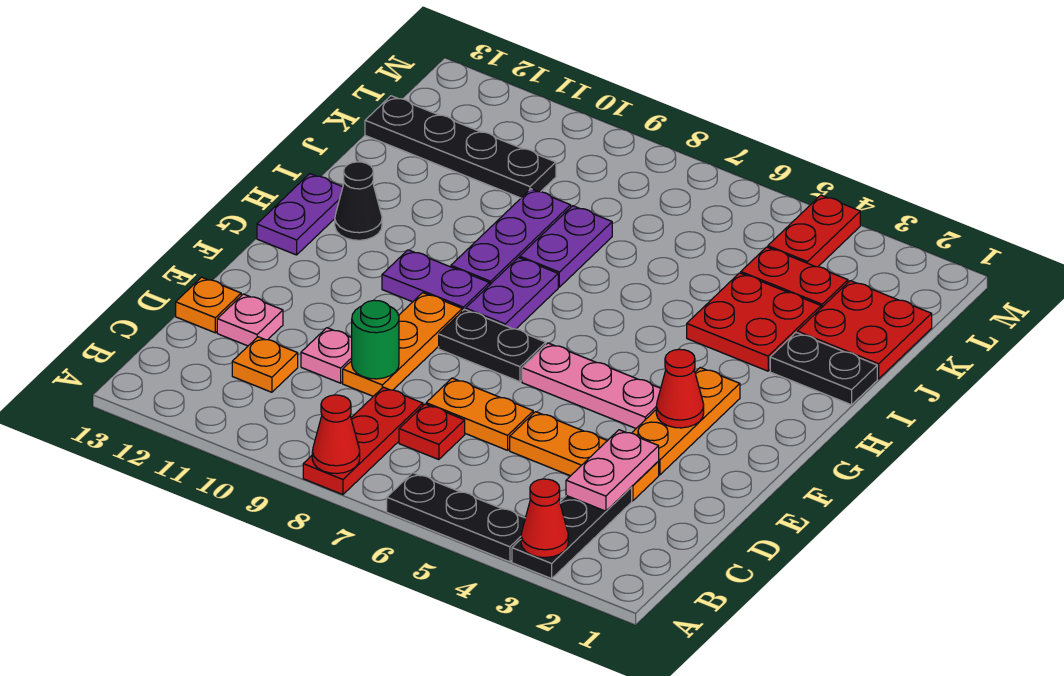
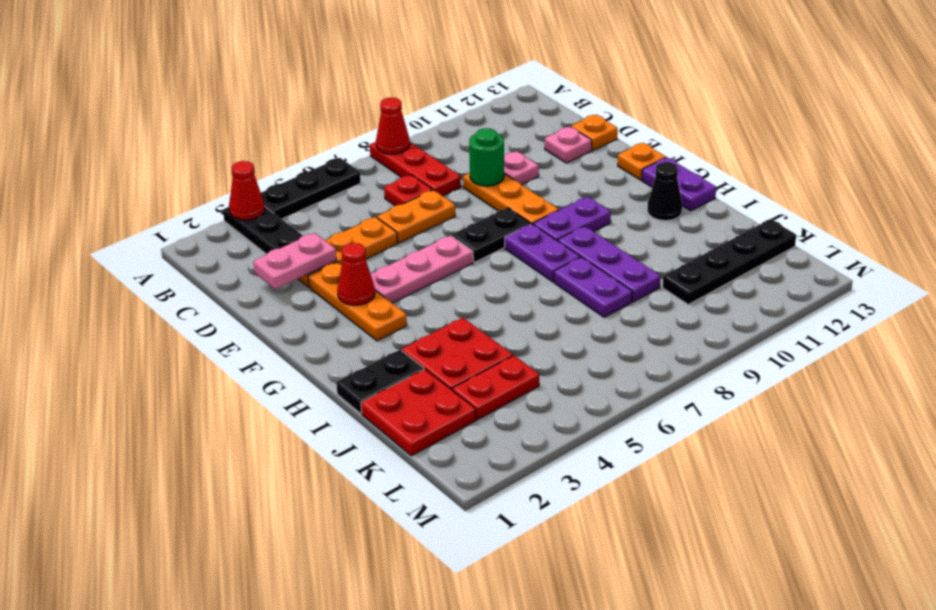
pink 1x2 plate [566,430,659,511] -> pink 1x2 plate turned to [253,233,336,289]
orange 1x1 plate [232,337,298,392] -> orange 1x1 plate moved to [618,143,666,180]
red 1x2 plate [768,195,860,267] -> none

